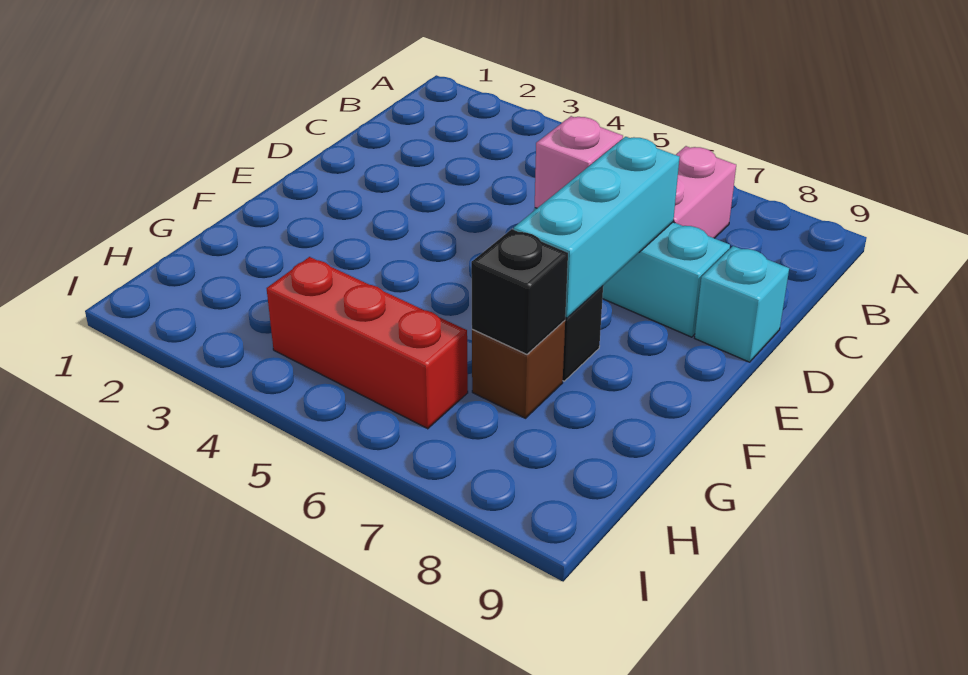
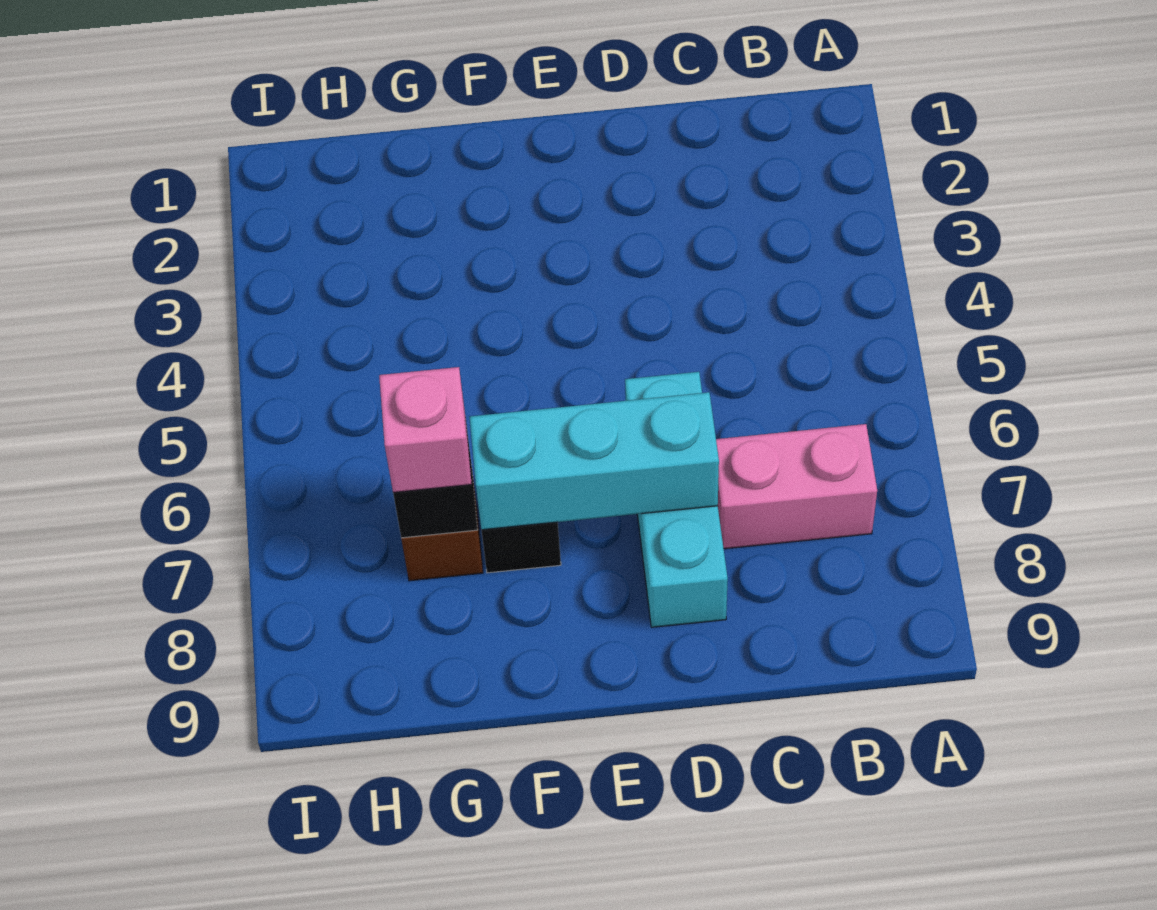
pink 1x1 brick [535,116,623,208] -> pink 1x1 brick moved to [379,367,472,492]
cyan 1x1 brick [695,246,789,362] -> none
red 1x3 brick [267,257,468,429] -> none

